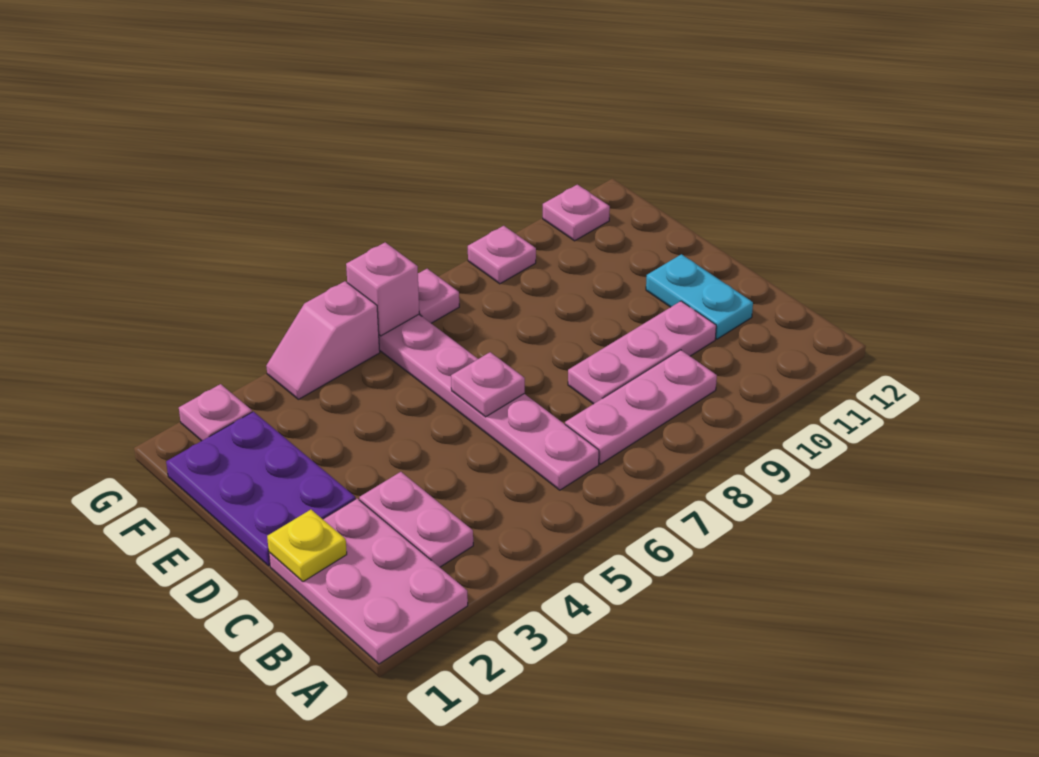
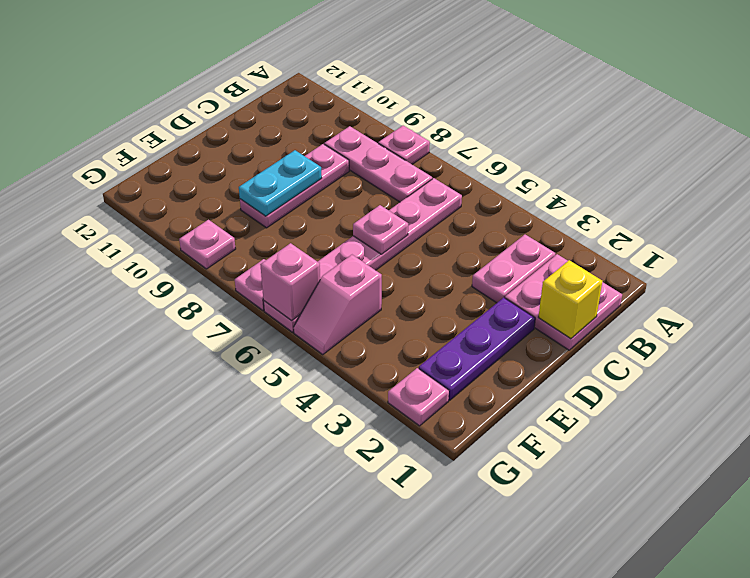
pink 2x3 plate [269,499,468,664] -> pink 2x2 plate [505,254,622,350]
yellow 1x1 plate [267,510,347,582] -> yellow 1x1 brick [538,260,602,339]
pink 1x3 plate [568,301,716,404] -> pink 1x3 plate turned to [240,144,349,228]
cyan 1x2 plate [646,254,753,339] -> cyan 1x2 plate moved to [239,150,322,216]
purple 2x3 plate [166,412,356,566] -> purple 1x3 plate [419,298,535,400]
pink 1x2 slope [266,281,380,399] -> pink 1x2 slope turned to [294,255,382,354]
pink 1x1 plate [543,185,610,241] -> pink 1x1 plate moved to [378,126,430,164]

